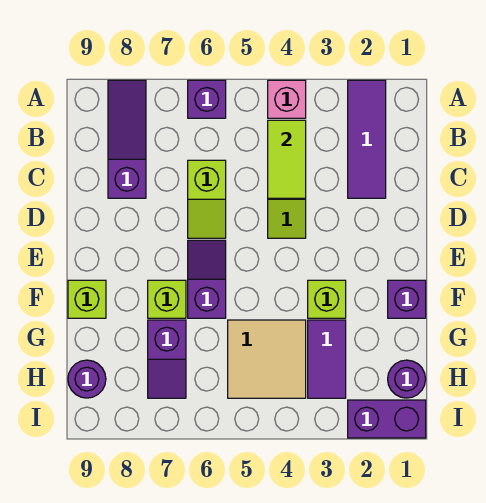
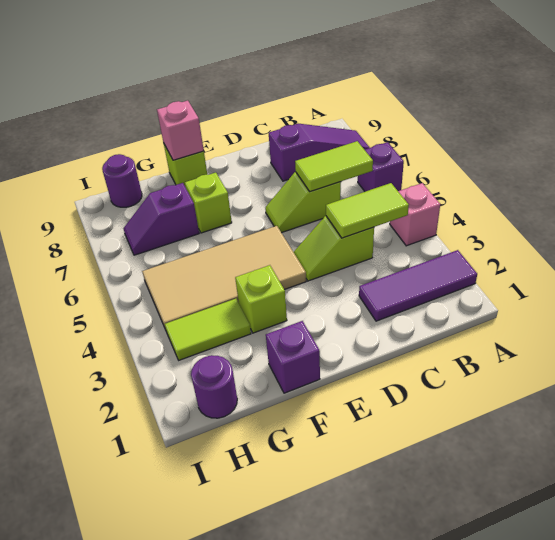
none -> lime 1x2 tile [295,141,373,192]
purple 1x2 slope [188,240,226,318] -> none
none -> pink 1x1 brick [157,101,204,160]
purple 1x2 tile [308,320,346,398] -> lime 1x2 tile [165,299,251,360]
tan 2x2 tile [228,320,306,398] -> tan 2x4 tile [142,226,306,330]
purple 1x2 brick [348,400,426,438] -> none

